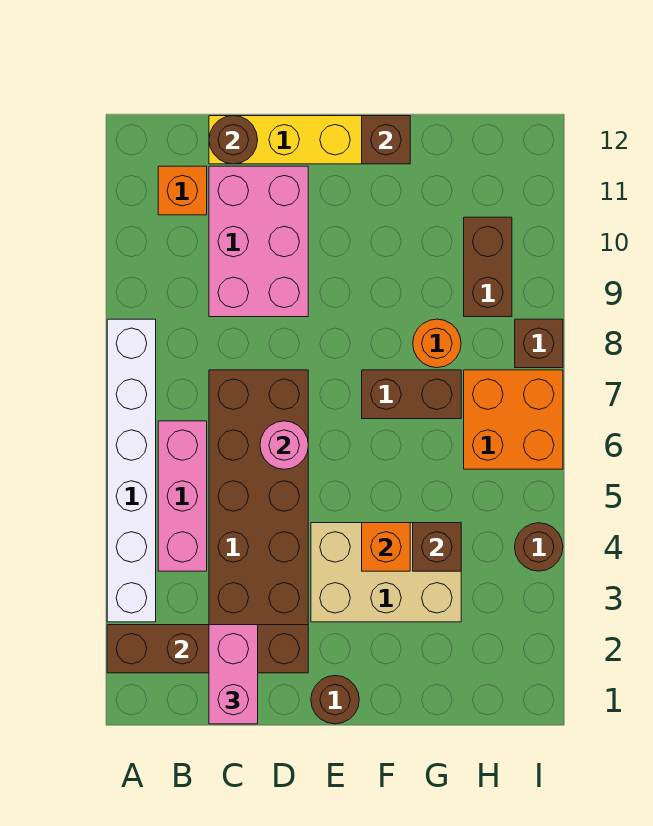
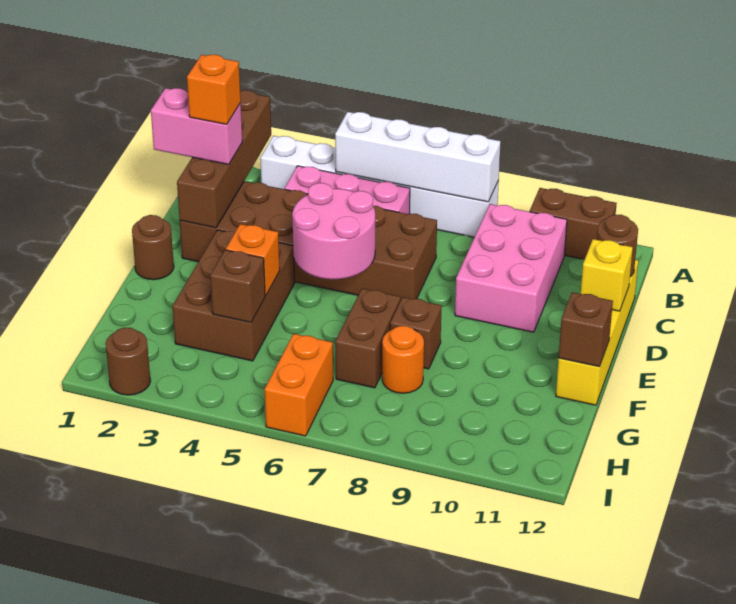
none -> white 1x4 brick [335,112,501,202]
orange 1x1 brick [158,166,207,215] -> orange 1x1 brick moved to [187,55,241,124]
pink 2x3 brick [209,166,308,317] -> pink 2x3 brick turned to [455,204,567,332]
pink 1x1 round brick [260,421,308,469] -> pink 2x2 round brick [292,183,375,279]
none -> yellow 1x1 brick [581,239,633,311]
tan 2x3 brick [311,523,461,622] -> brown 2x3 brick [172,230,295,361]
orange 2x2 brick [464,370,563,469] -> orange 1x2 brick [265,334,333,436]
brown 1x2 brick [464,217,512,317] -> brown 1x2 brick moved to [530,188,617,259]
brown 1x1 round brick [515,523,563,571] -> brown 1x1 round brick moved to [106,328,150,395]
brown 1x1 brick [515,319,563,368] -> brown 1x1 brick moved to [390,297,442,369]

